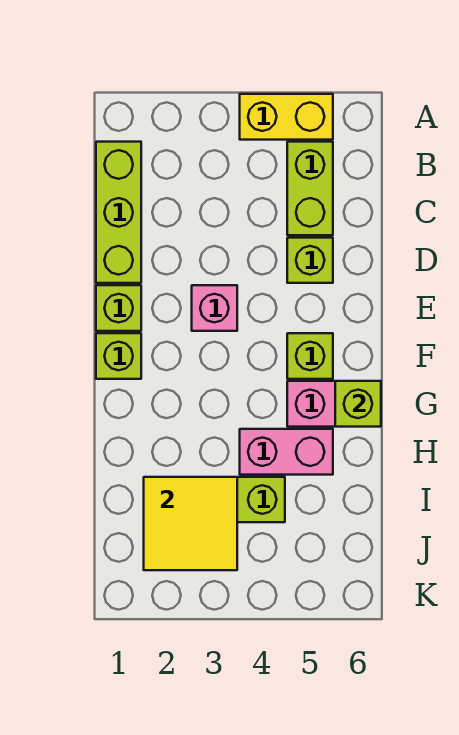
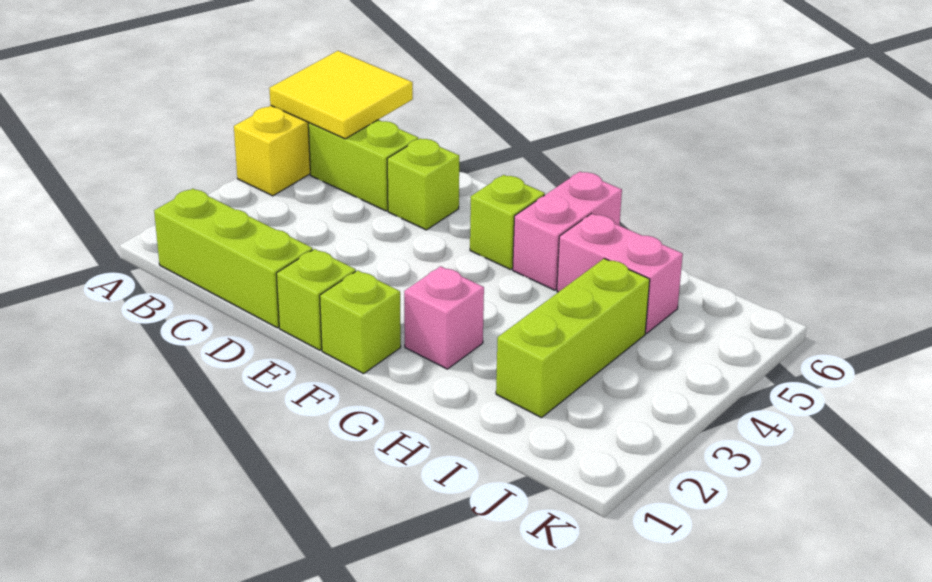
pink 1x1 brick [192,285,237,331] -> pink 1x1 brick moved to [404,266,484,369]
lime 1x1 brick [335,381,381,427] -> none
pink 1x2 brick [240,429,333,475] -> pink 1x2 brick turned to [557,213,683,333]
yellow 2x2 tile [144,477,237,570] -> yellow 2x2 tile moved to [269,51,413,139]

